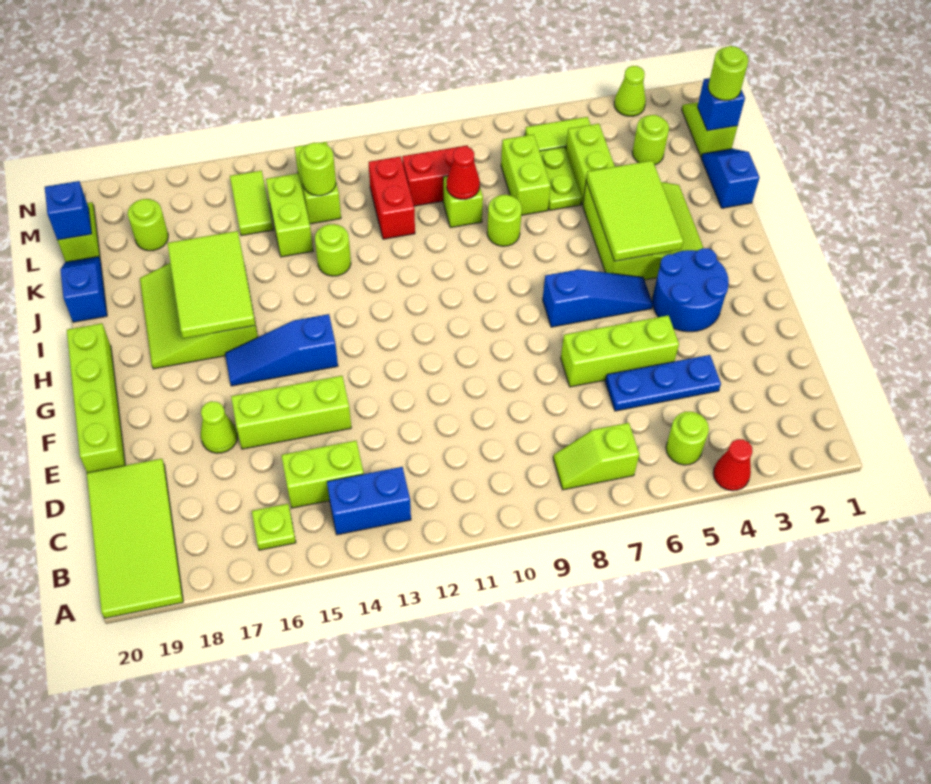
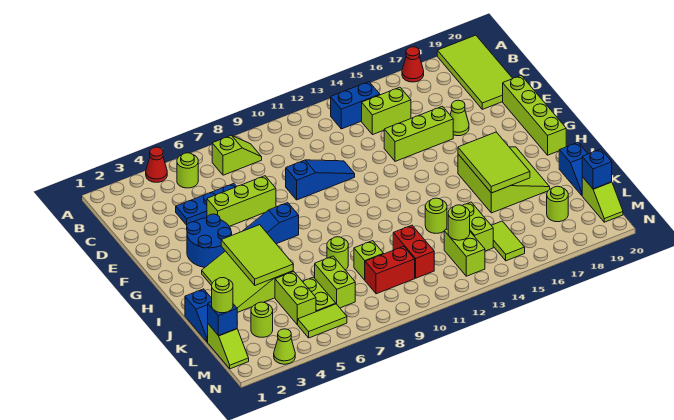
lime 1x1 plate [252,504,296,550] -> none
blue 1x3 slope [225,314,338,386] -> blue 1x3 slope moved to [286,160,355,200]
red 1x1 cone [447,146,480,199] -> red 1x1 cone moved to [402,47,424,82]

